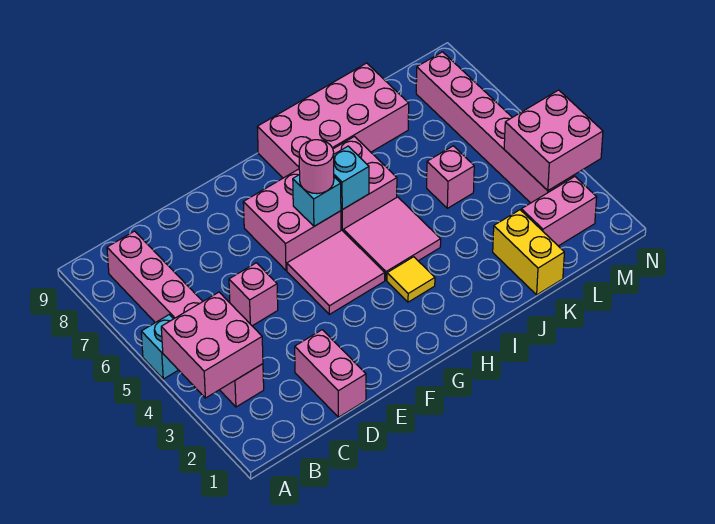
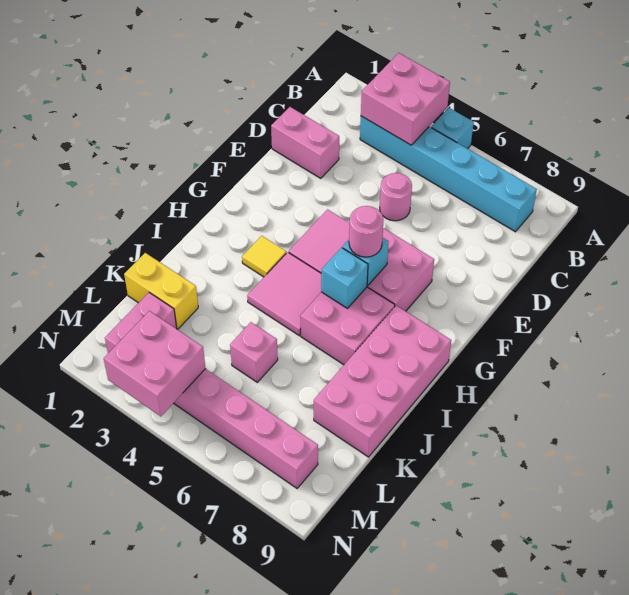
pink 1x6 brick [107,231,264,407] -> cyan 1x6 brick [360,116,537,232]
pink 1x1 brick [229,263,278,326] -> pink 1x1 round brick [380,173,412,221]

